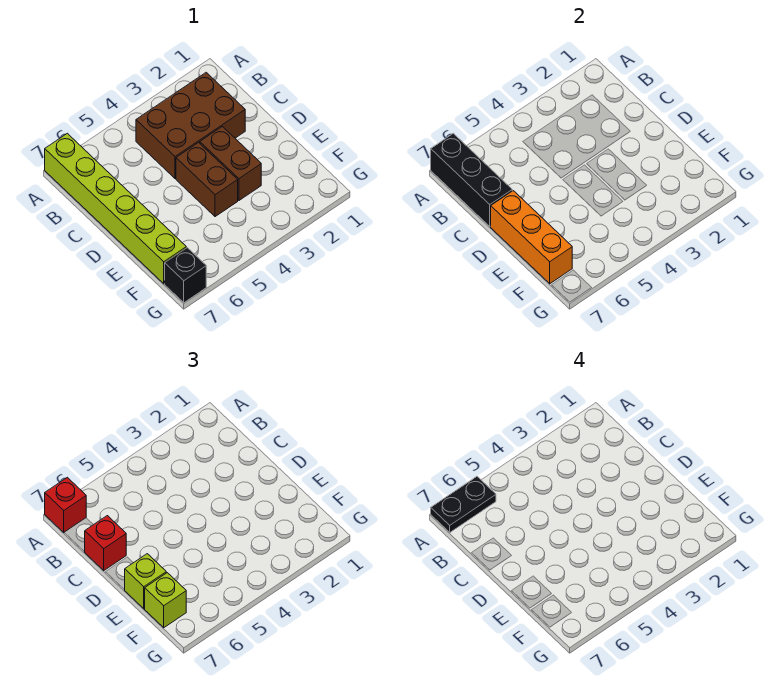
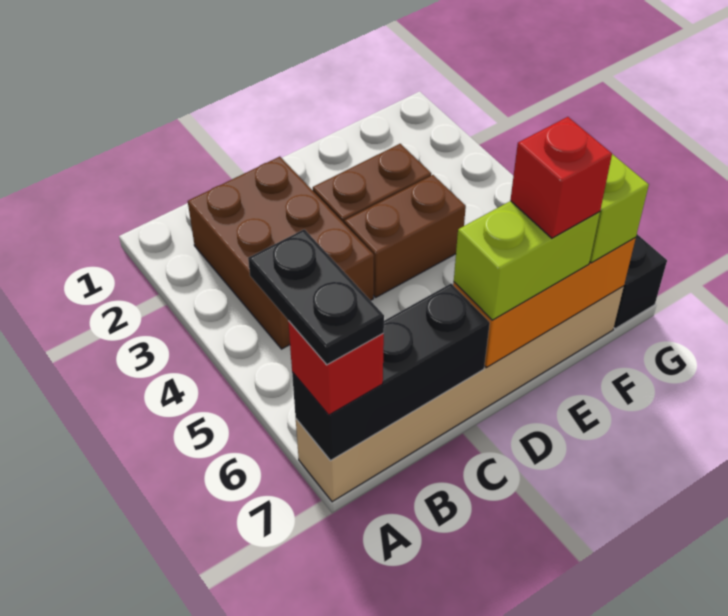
lime 1x6 brick [45,133,186,284] -> tan 1x6 brick [296,286,624,502]
red 1x1 brick [85,516,126,570] -> red 1x1 brick moved to [510,117,612,238]
lime 1x1 brick [125,554,166,609] -> lime 1x2 brick [454,201,600,320]

